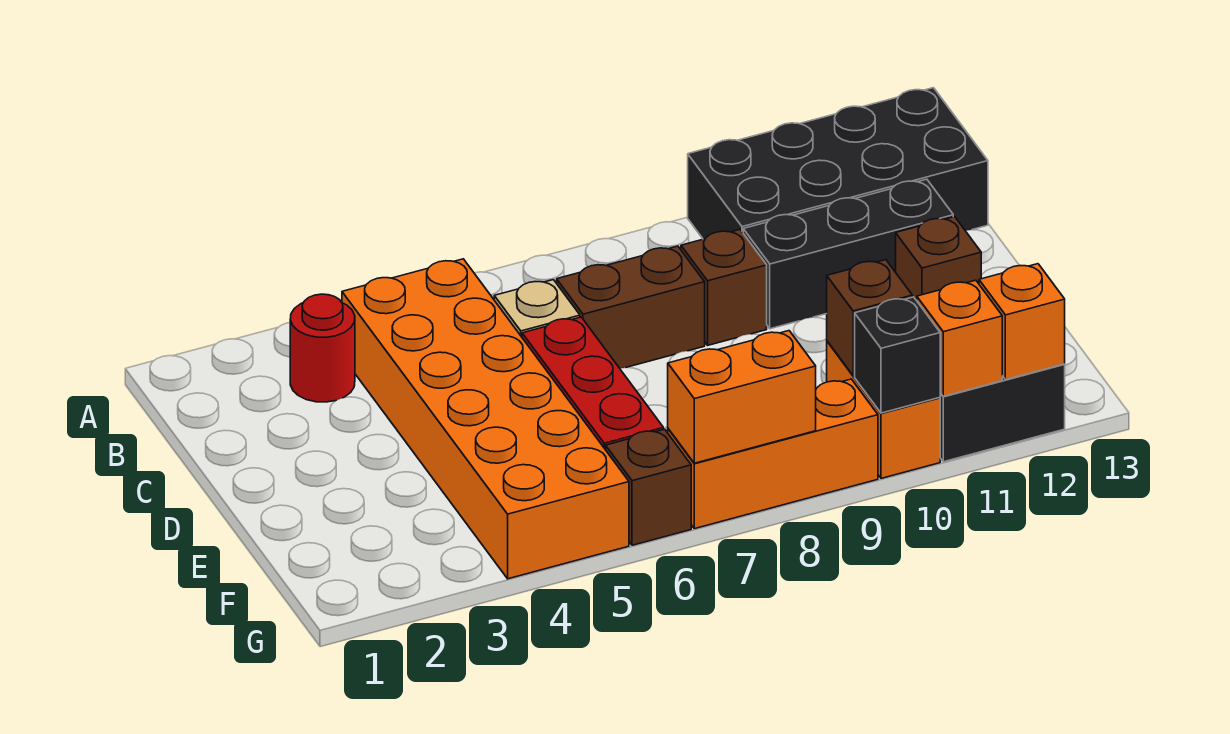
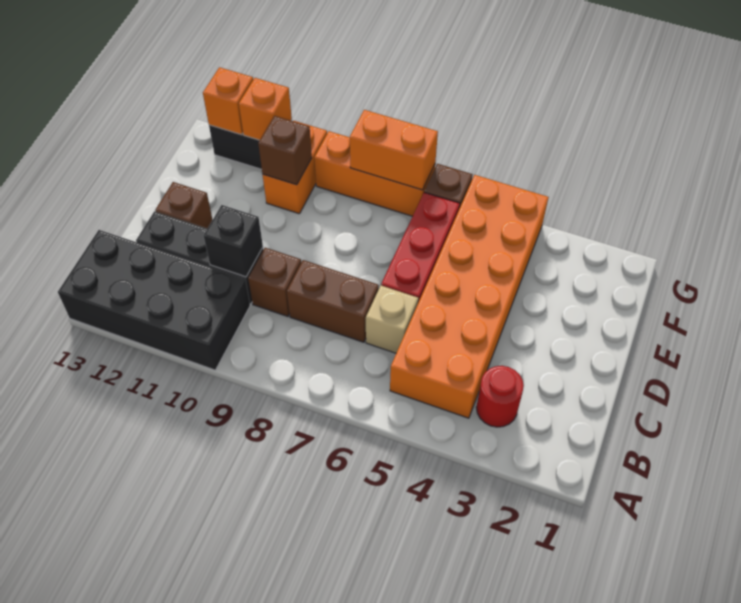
black 1x1 brick [855,297,940,413] -> black 1x1 brick moved to [204,205,263,277]

